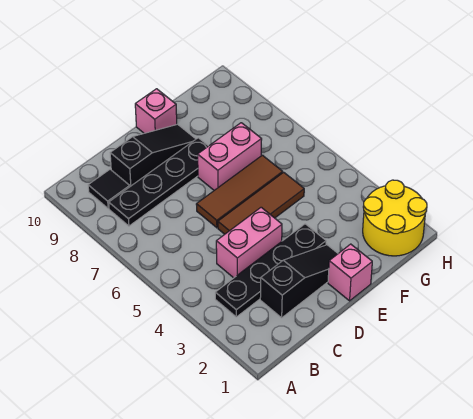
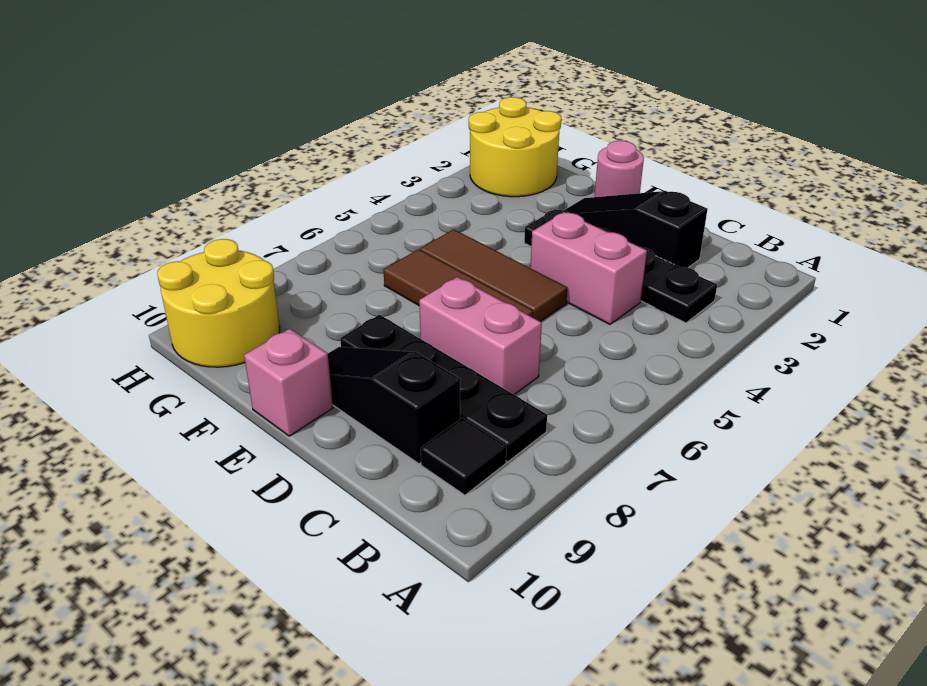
pink 1x1 brick [328,244,372,301] -> pink 1x1 round brick [594,141,644,197]
pink 1x2 brick [198,123,262,190] -> pink 1x2 brick moved to [419,277,542,395]
none -> yellow 2x2 round brick [157,239,280,367]

